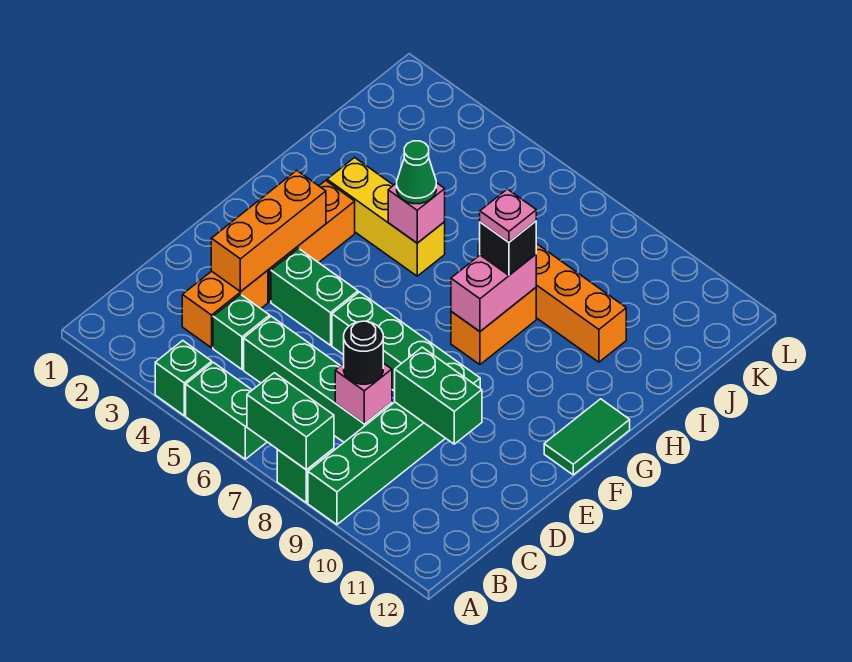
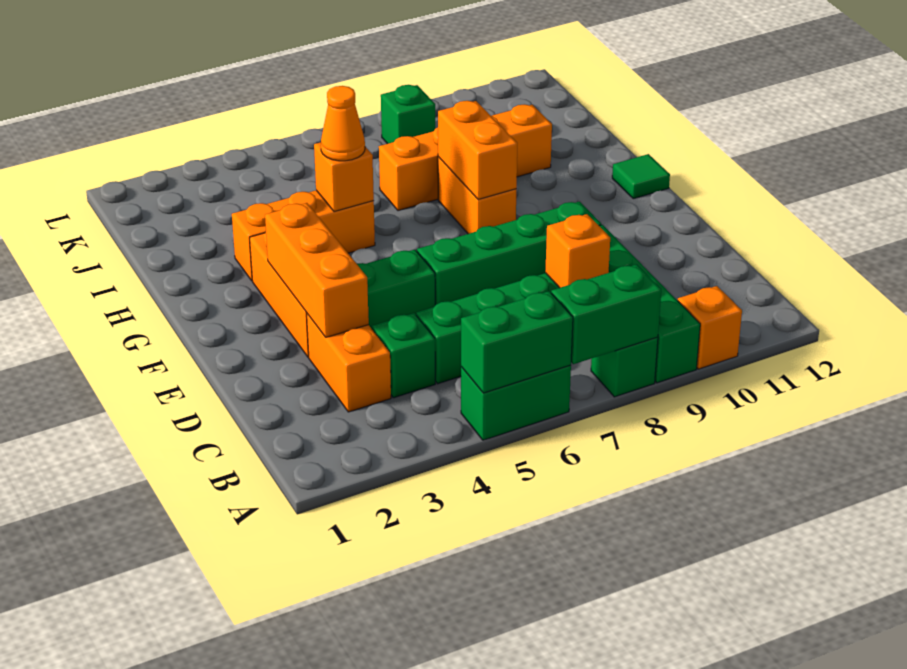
green 1x1 brick [155,341,212,415] -> green 1x1 brick moved to [381,85,435,144]
none -> orange 1x1 brick [678,286,742,369]
pink 1x1 brick [335,363,392,424] -> orange 1x1 brick [545,214,610,288]
black 1x1 round brick [344,321,383,384] -> none
green 1x2 brick [395,347,482,444] -> green 1x2 brick moved to [461,291,573,393]
green 1x2 tile [544,399,630,475] -> green 1x1 tile [612,154,670,199]
pink 1x2 brick [451,254,536,331] -> orange 1x2 brick [438,101,517,200]
yellow 1x3 brick [327,157,445,276] -> orange 1x3 brick [232,190,375,281]
pink 1x1 brick [388,183,445,243] -> orange 1x1 brick [314,143,374,212]
green 1x1 cone [397,141,436,204] -> orange 1x1 cone [321,86,365,161]
black 1x1 brick [480,221,536,275] -> none
pink 1x1 plate [480,189,536,242] -> none

